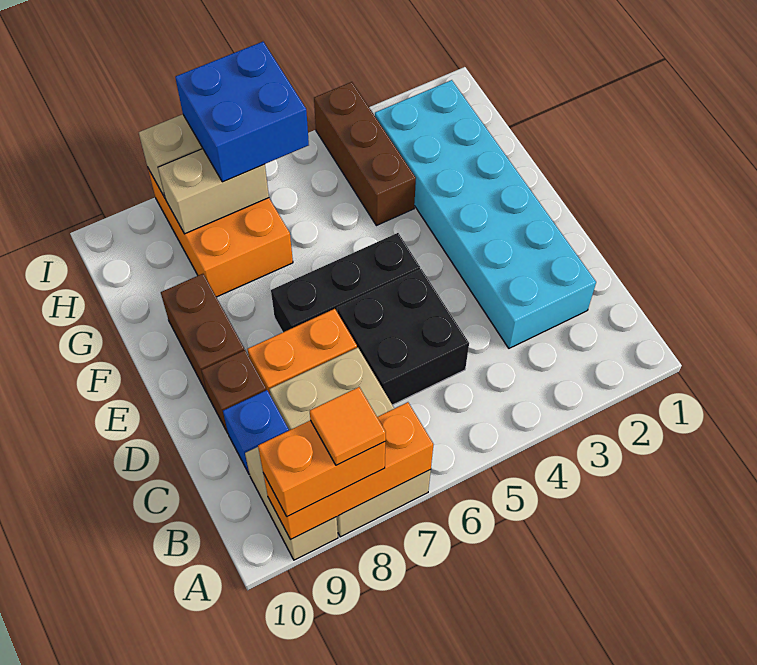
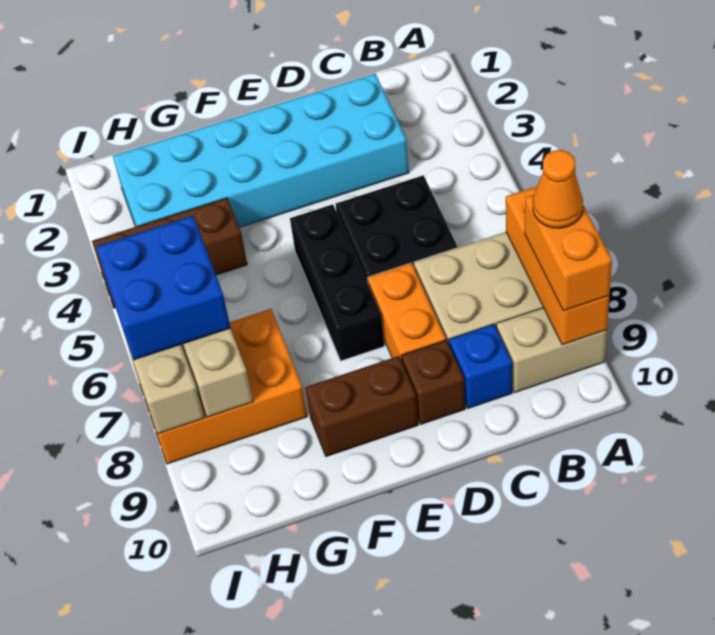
orange 1x1 tile [310,387,386,465] -> orange 1x1 cone [533,150,583,228]

